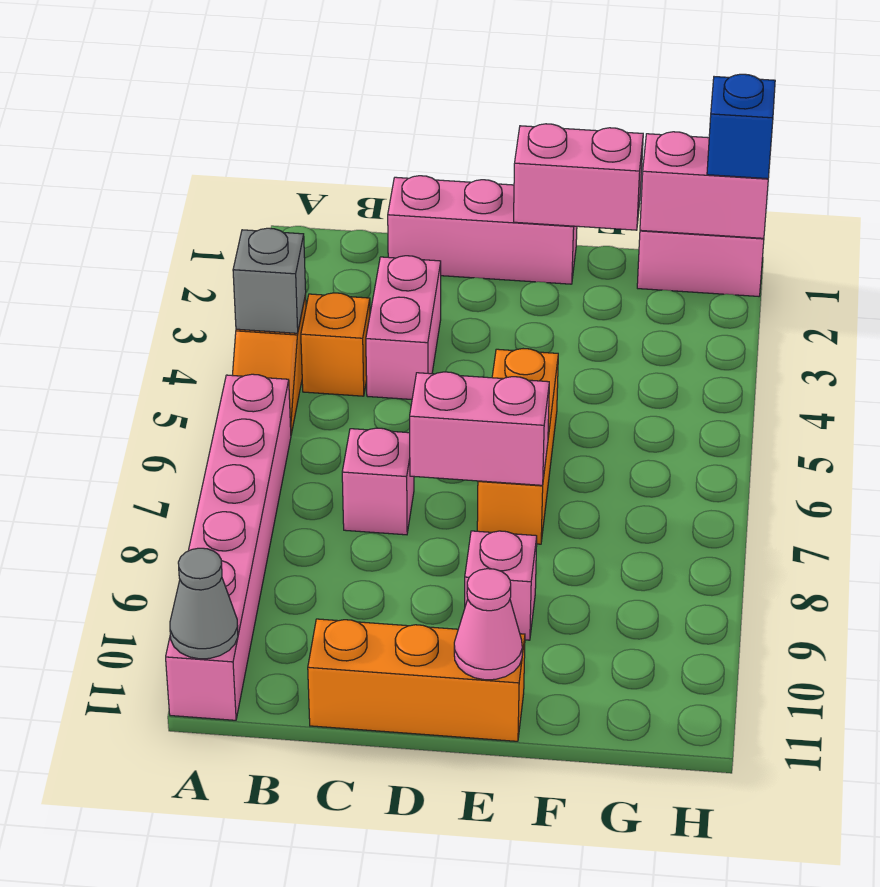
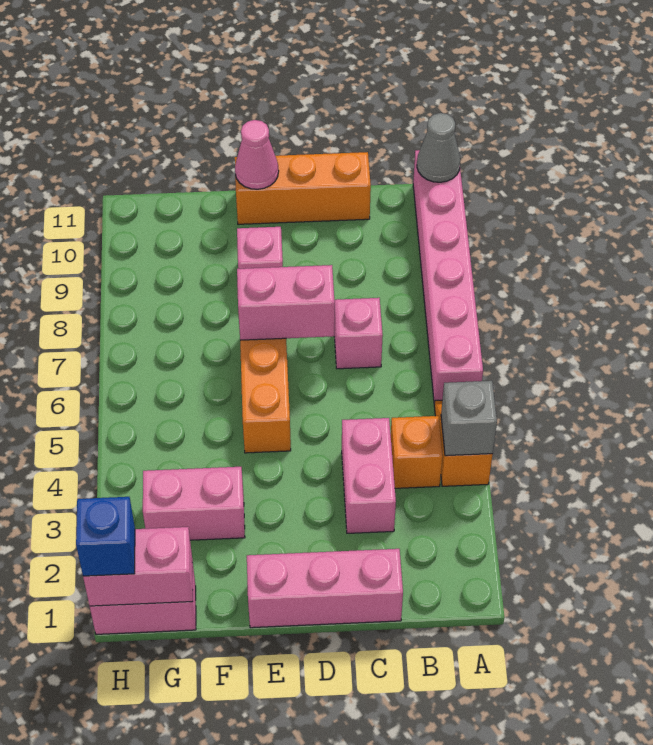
pink 1x2 brick [514,124,643,230] -> pink 1x2 brick moved to [143,467,245,540]

